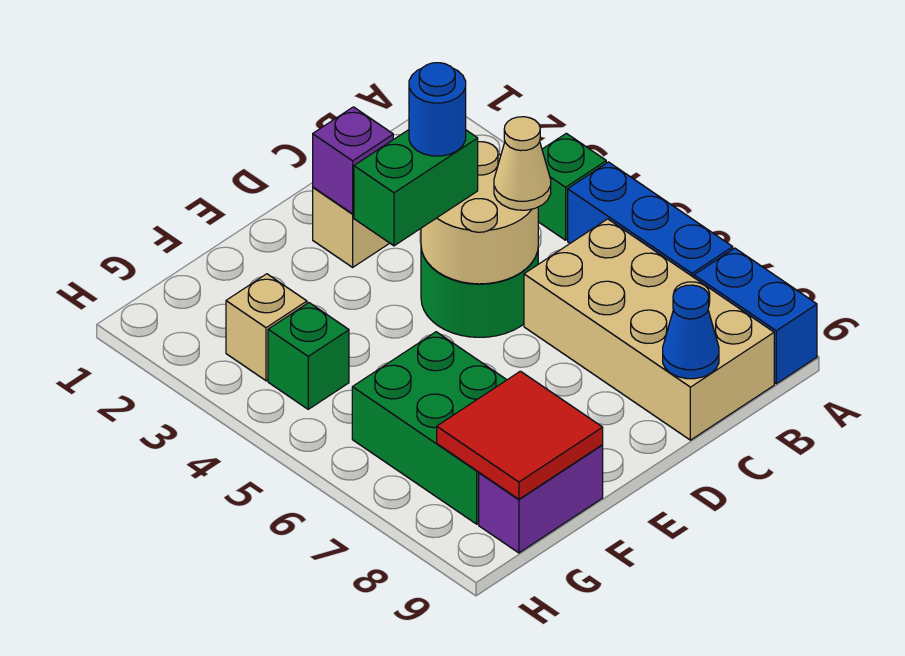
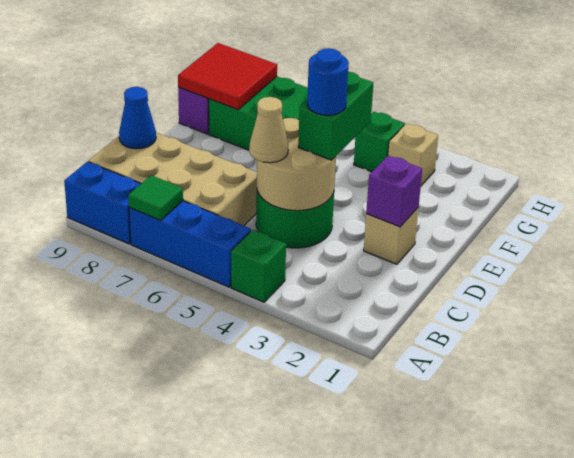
none -> green 1x1 tile [128,175,183,221]

